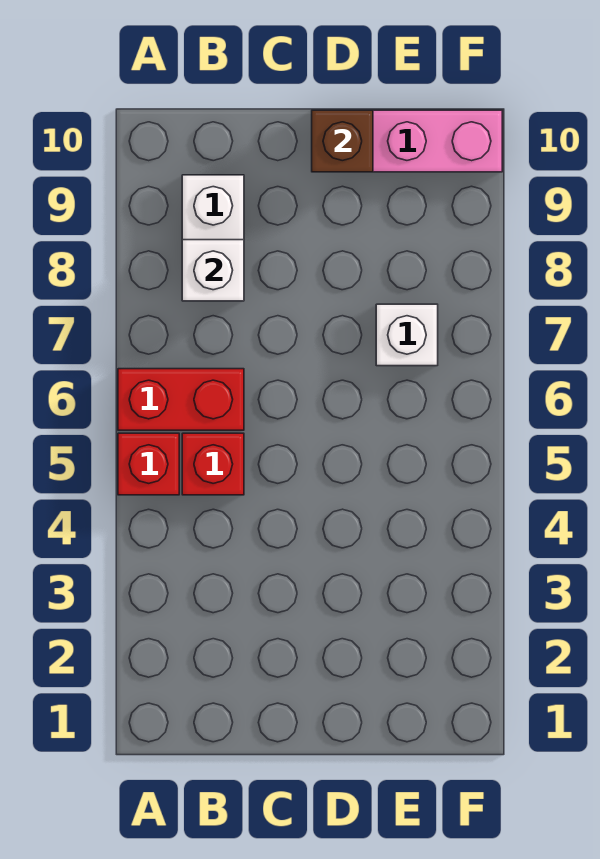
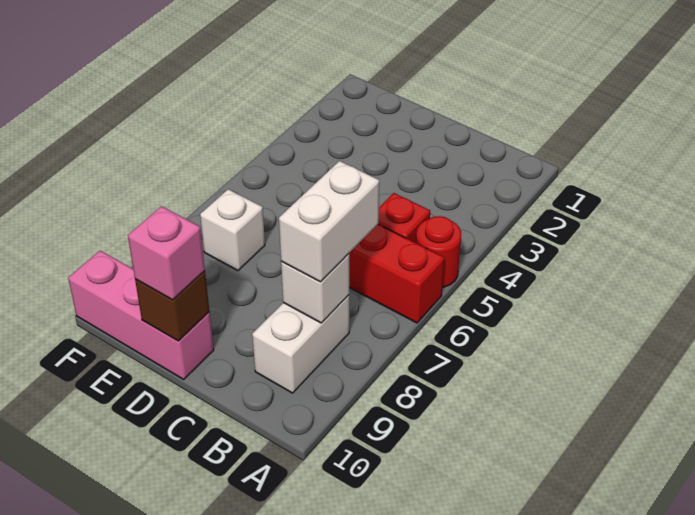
red 1x1 brick [118,433,179,495] -> red 1x1 round brick [416,216,461,287]
none -> white 1x2 brick [279,161,379,282]
none -> pink 1x1 brick [128,206,205,300]

